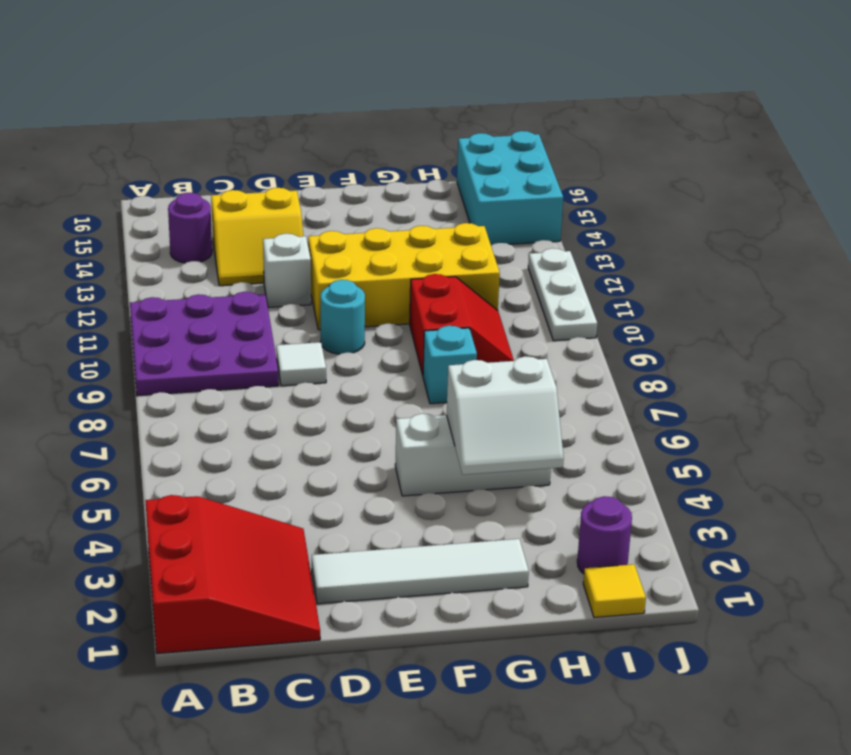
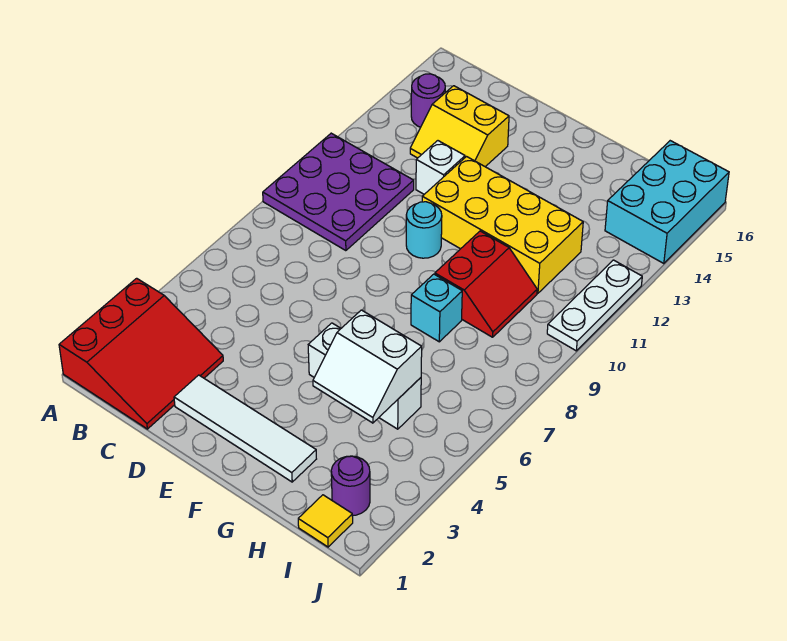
white 1x1 tile [276,342,326,386] -> none

